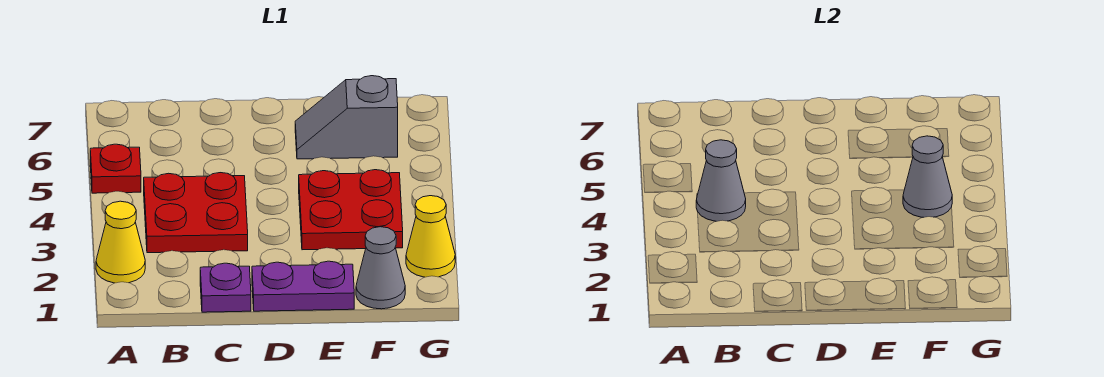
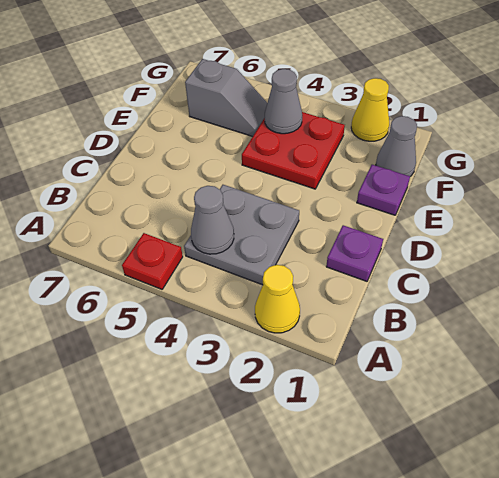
red 2x2 plate [144,173,248,253] -> grey 2x2 plate [184,185,299,285]
purple 1x2 plate [252,261,354,311] -> purple 1x1 plate [357,165,410,215]
grey 1x2 slope [295,76,398,159] -> grey 1x2 slope turned to [185,59,267,137]

